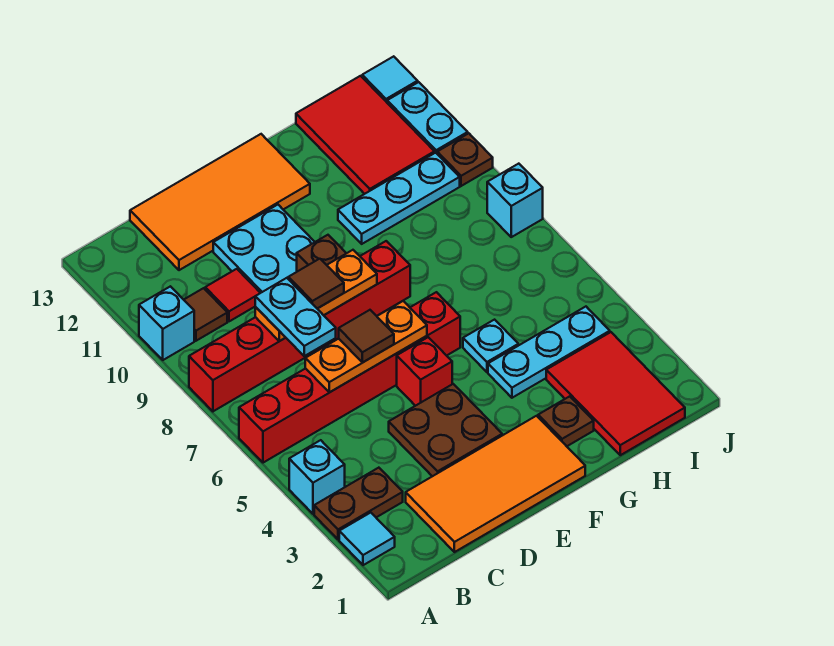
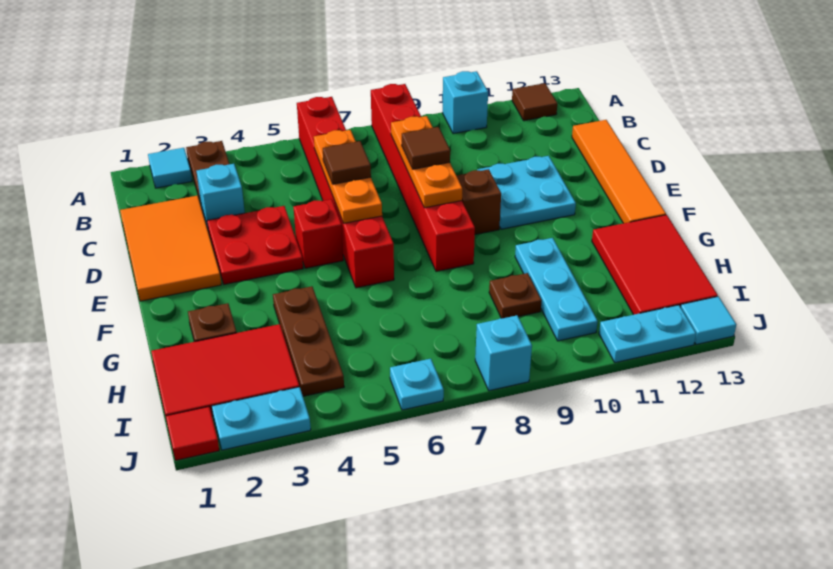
cyan 1x1 brick [289,440,345,514] -> cyan 1x1 brick moved to [197,164,245,229]
brown 1x1 tile [184,288,227,341] -> brown 1x1 tile moved to [512,83,557,121]
orange 2x4 tile [406,416,585,552] -> orange 2x3 tile [120,196,221,301]
cyan 1x2 plate [255,278,336,356] -> cyan 1x2 plate moved to [212,387,311,450]
red 1x1 tile [205,269,260,321] -> red 1x1 tile moved to [166,407,219,461]
orange 2x4 tile [130,134,310,270] -> orange 1x4 tile [572,120,666,223]
brown 2x2 plate [389,384,502,476] -> red 2x2 plate [207,206,303,284]
cyan 1x3 plate [488,307,610,398] -> brown 1x3 plate [273,286,344,396]
cyan 1x1 plate [463,320,518,372] -> cyan 1x1 plate moved to [390,359,444,410]
red 2x3 tile [296,76,435,194] -> red 2x3 tile turned to [592,215,718,315]
brown 1x1 plate [437,133,493,186] -> brown 1x1 plate moved to [489,273,542,318]

